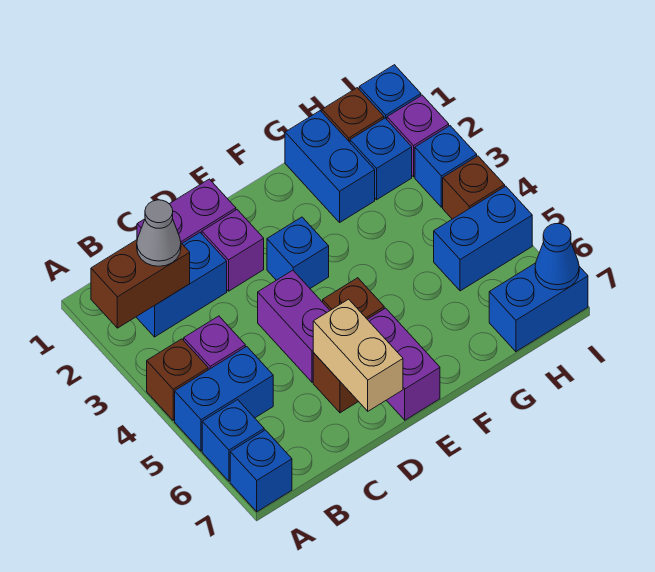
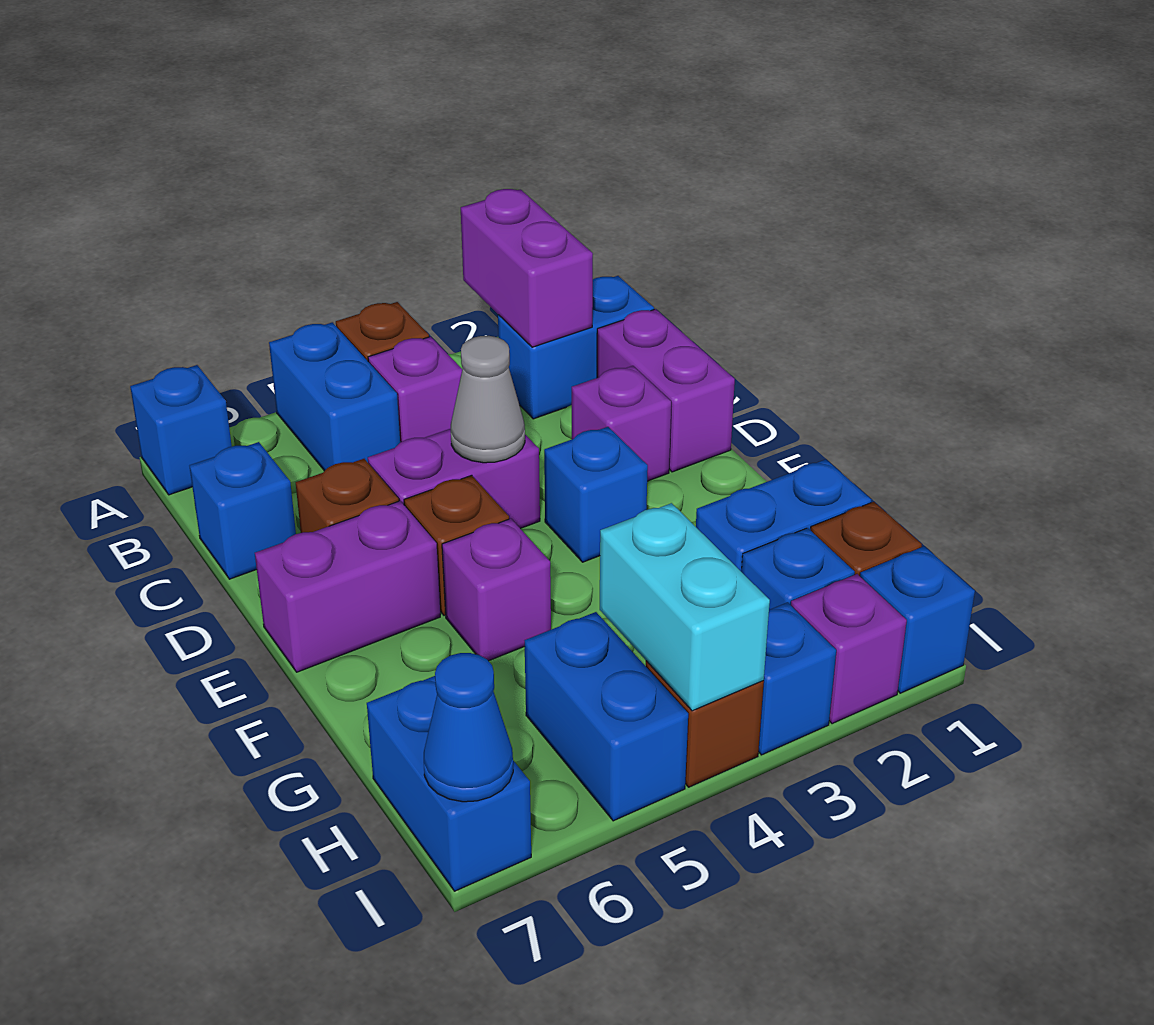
brown 1x2 brick [91,240,190,328] -> purple 1x2 brick [461,189,593,347]
blue 1x1 brick [202,400,264,481] -> blue 1x1 brick moved to [190,442,296,579]
blue 1x2 brick [136,233,227,337] -> blue 1x2 brick turned to [498,276,654,419]
grey 1x1 cone [137,200,181,266] -> grey 1x1 cone moved to [451,336,525,463]
tan 1x2 brick [313,299,403,411] -> none
none -> purple 1x1 brick [442,519,551,661]
none -> cyan 1x2 brick [600,503,770,711]

